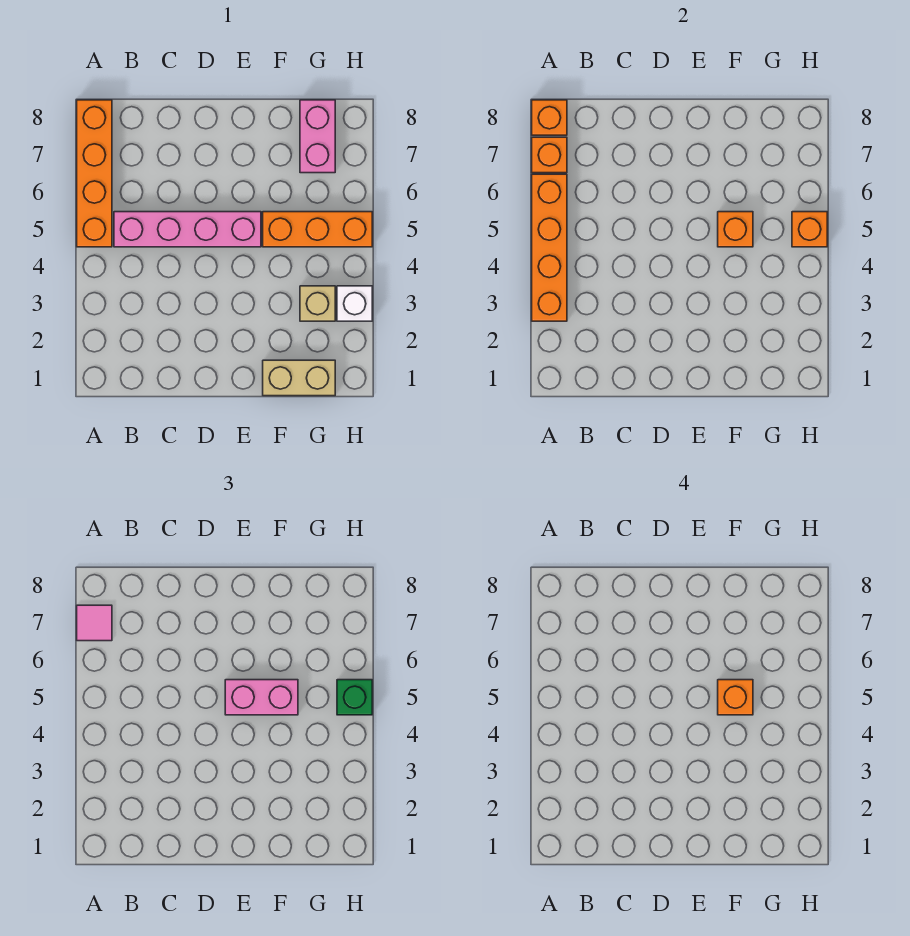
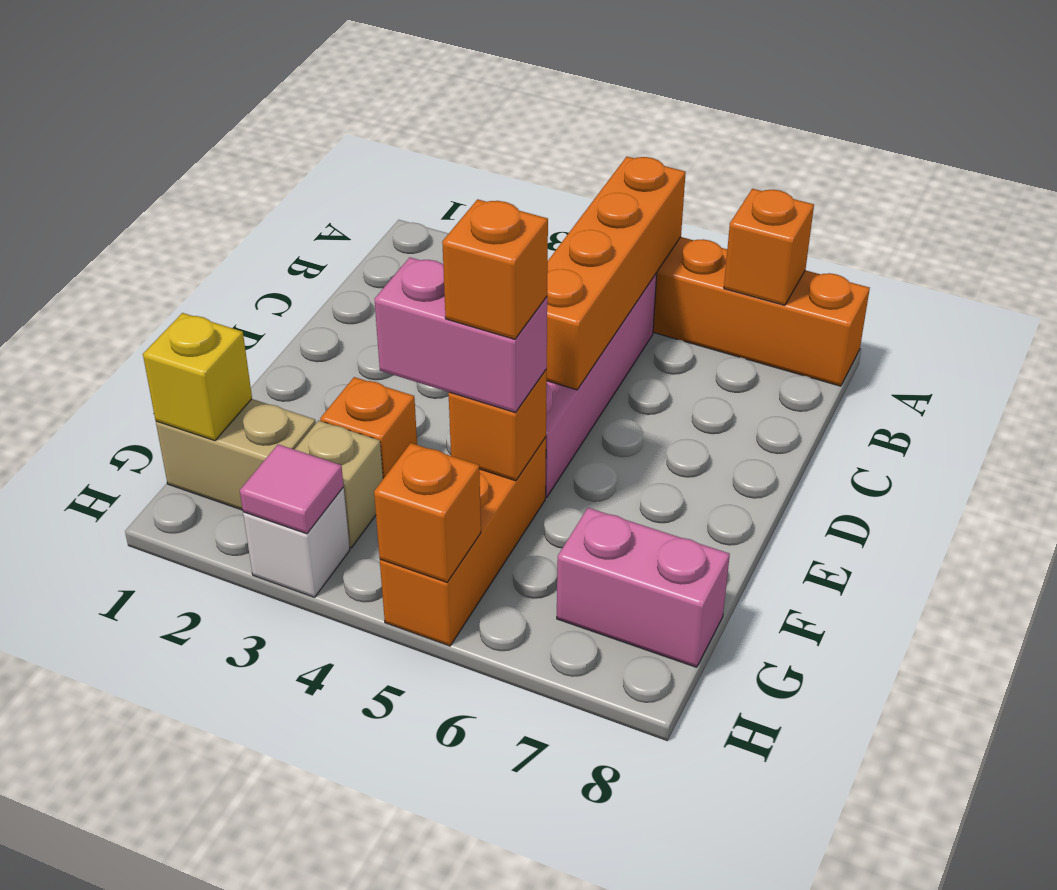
orange 1x4 brick [532,174,567,321] -> orange 1x4 brick turned to [546,157,686,390]
pink 1x1 tile [77,605,112,641] -> pink 1x1 tile moved to [240,444,344,534]
orange 1x1 brick [532,100,567,135] -> orange 1x1 brick moved to [320,377,417,479]
pink 1x2 brick [225,680,298,715] -> pink 1x2 brick turned to [375,257,547,413]
tan 1x2 brick [263,360,335,396] -> tan 1x2 brick turned to [156,399,316,510]
none -> yellow 1x1 brick [143,313,252,441]
green 1x1 brick [337,680,372,715] -> none

